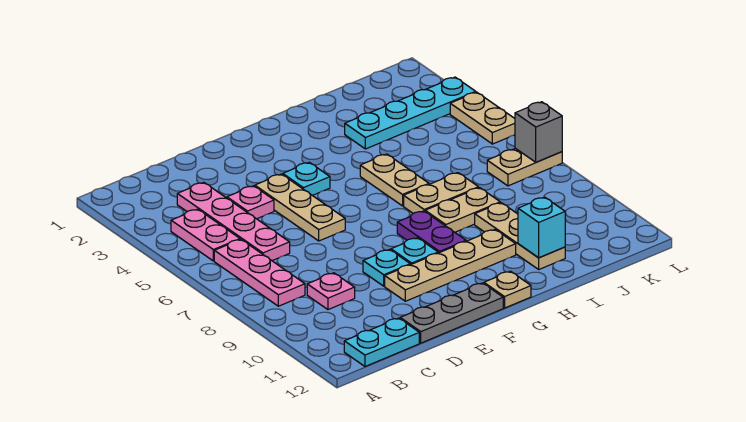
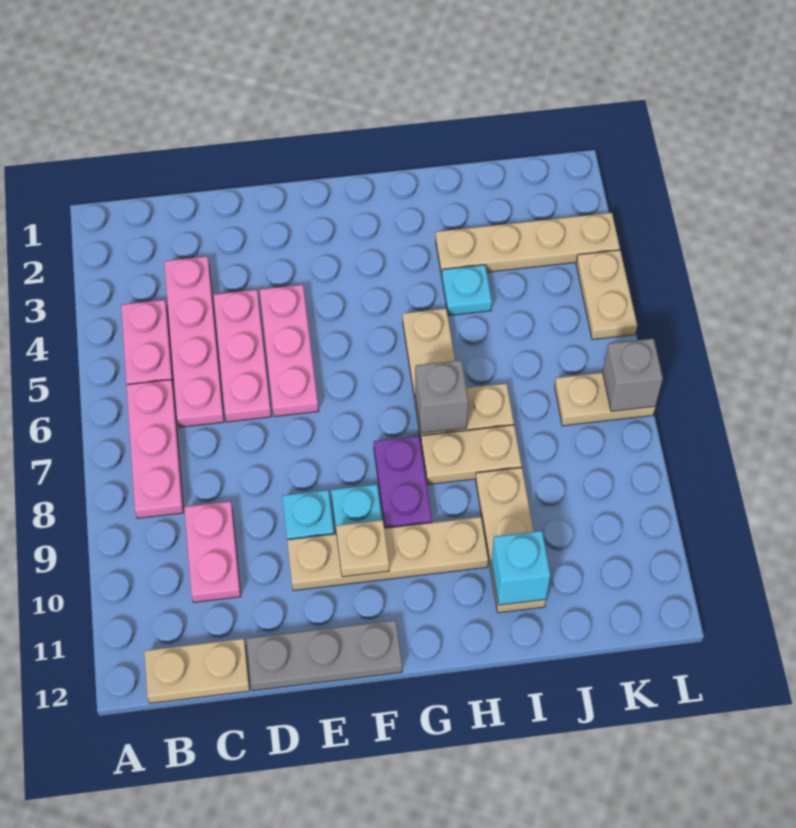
cyan 1x2 plate [344,318,419,366] -> tan 1x2 plate [144,638,250,703]
pink 1x1 plate [307,273,355,310] -> pink 1x2 plate [184,501,241,602]
pink 1x1 plate [227,186,274,219] -> pink 1x3 plate [214,290,271,422]
tan 1x3 plate [255,174,345,241] -> pink 1x3 plate [260,285,318,417]
cyan 1x1 plate [283,162,330,195] -> cyan 1x1 plate moved to [442,265,492,316]
tan 1x1 plate [484,271,531,308] -> tan 1x1 plate moved to [336,520,389,577]
none -> grey 1x1 brick [415,360,468,433]
cyan 1x4 plate [345,77,476,149] -> tan 1x4 plate [436,213,620,277]

